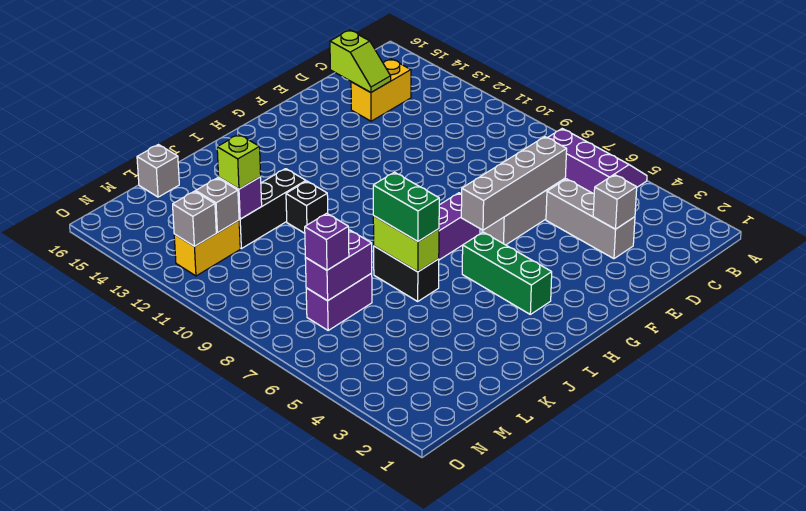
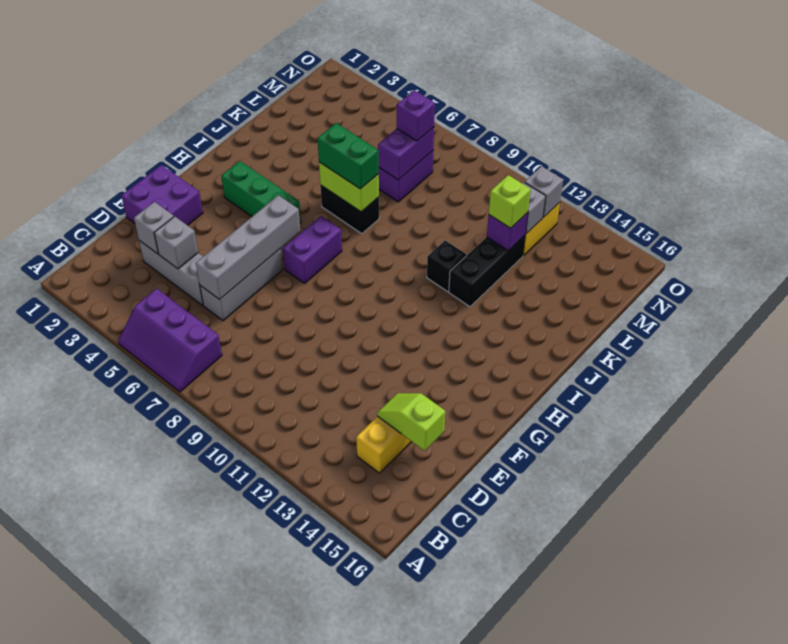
none -> purple 2x2 brick [121,165,203,225]
grey 1x1 brick [137,145,179,197] -> grey 1x1 brick moved to [154,216,198,269]

